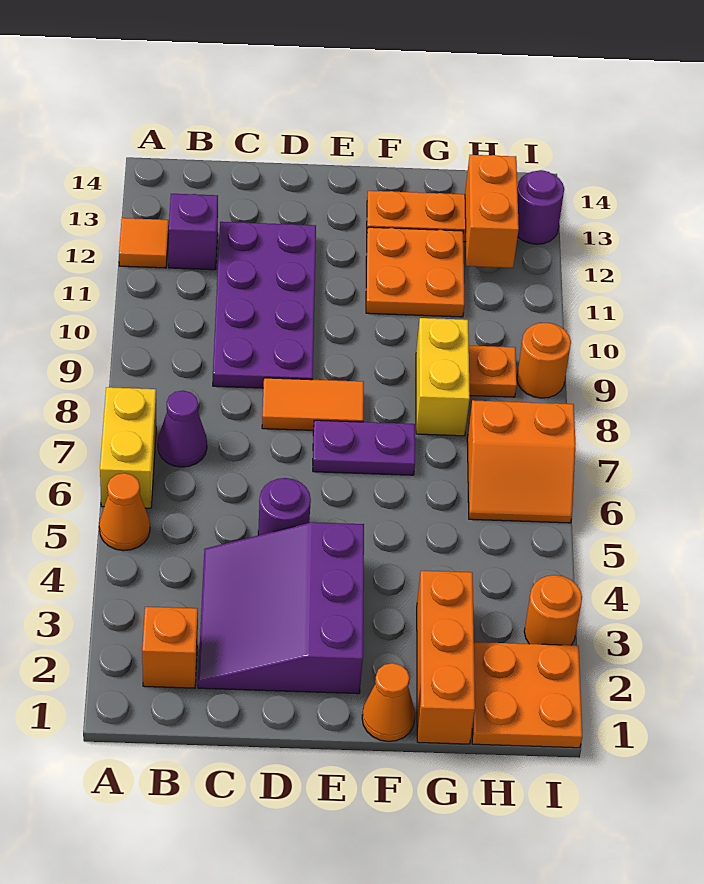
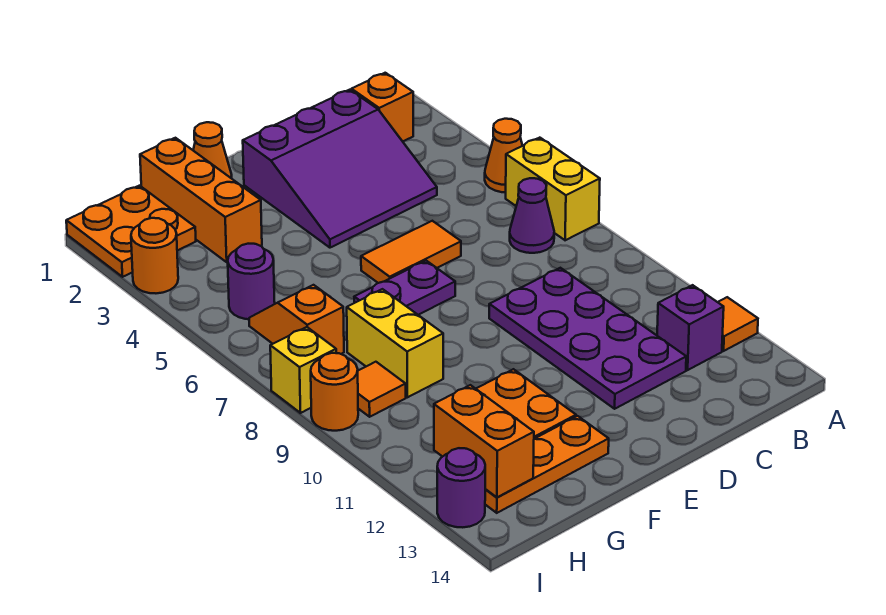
purple 3x3 slope [198,522,364,694] -> purple 3x3 slope turned to [243,90,437,248]
purple 1x1 round brick [258,478,311,535] -> purple 1x1 round brick moved to [228,244,275,319]
orange 1x2 tile [262,378,364,430] -> orange 1x2 tile moved to [361,221,461,283]
orange 2x2 slope [467,400,575,523] -> orange 1x2 slope [249,285,344,354]
orange 1x1 plate [469,346,517,397] -> orange 1x1 tile [358,362,406,417]
none -> yellow 1x1 brick [270,327,336,413]

